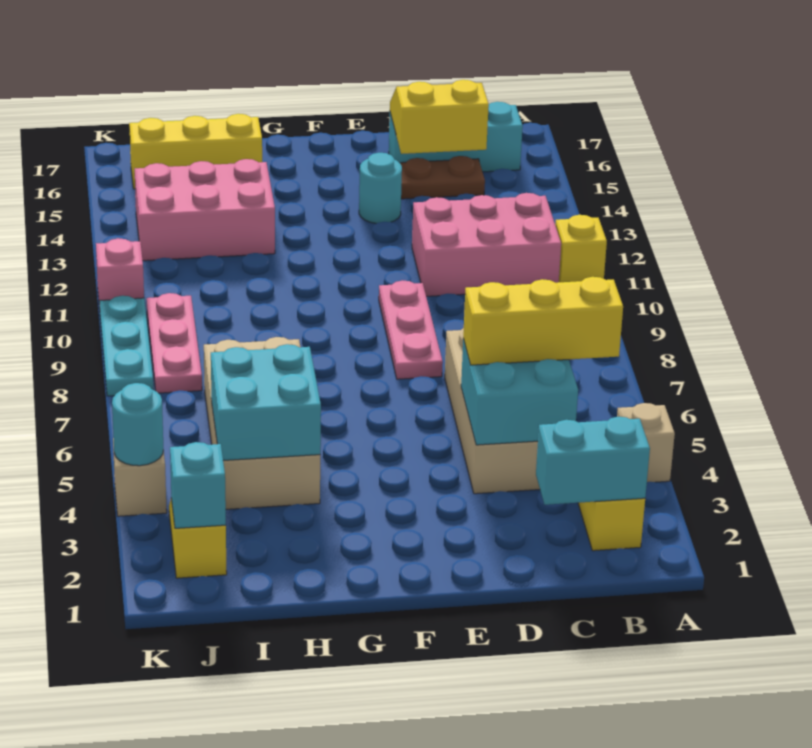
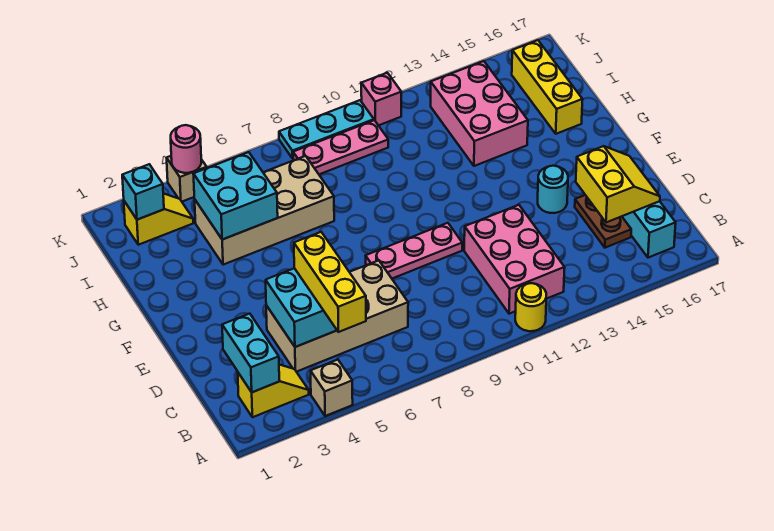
yellow 1x1 brick [555,215,607,282] -> yellow 1x1 round brick [515,283,546,331]
cyan 1x1 round brick [112,383,163,466] -> pink 1x1 round brick [171,125,201,173]

